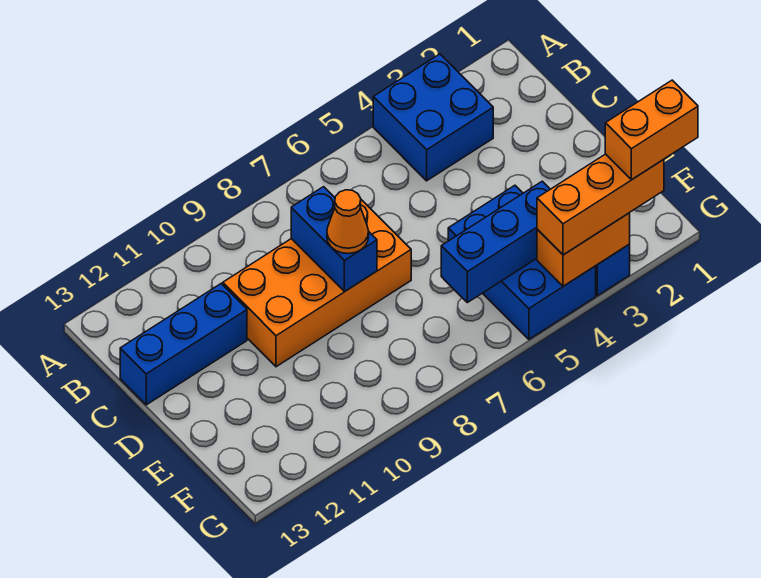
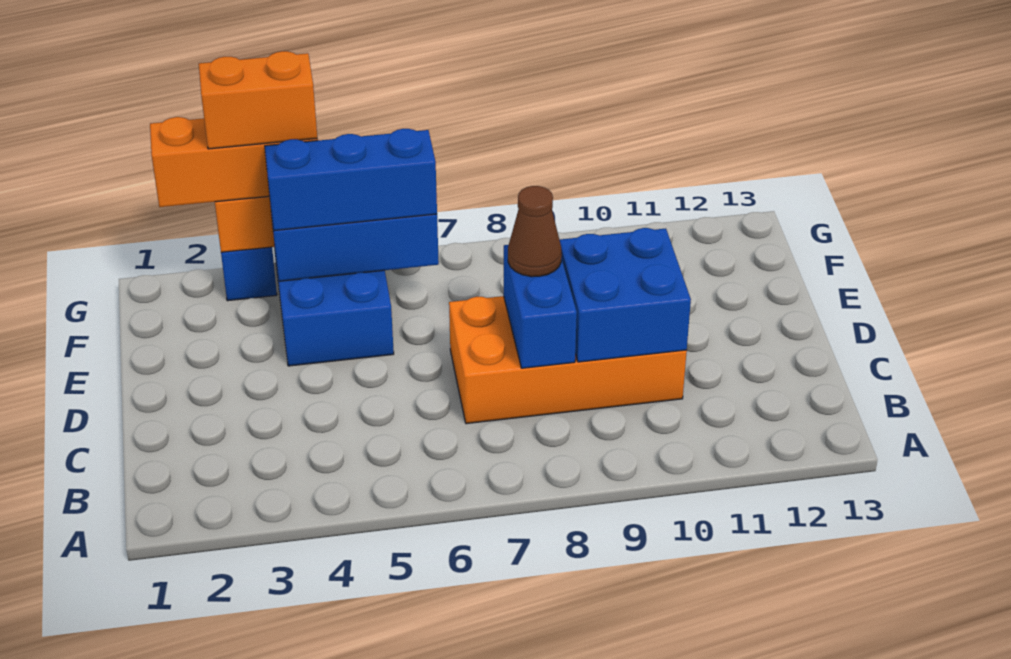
blue 2x2 brick [373,54,493,181] -> blue 2x2 brick moved to [559,228,691,362]
blue 1x3 brick [120,284,247,405] -> blue 1x3 brick moved to [265,129,437,231]
orange 1x1 cone [327,190,369,254] -> brown 1x1 cone [508,186,562,277]
orange 1x2 brick [605,80,698,180] -> orange 1x2 brick moved to [199,51,317,149]

